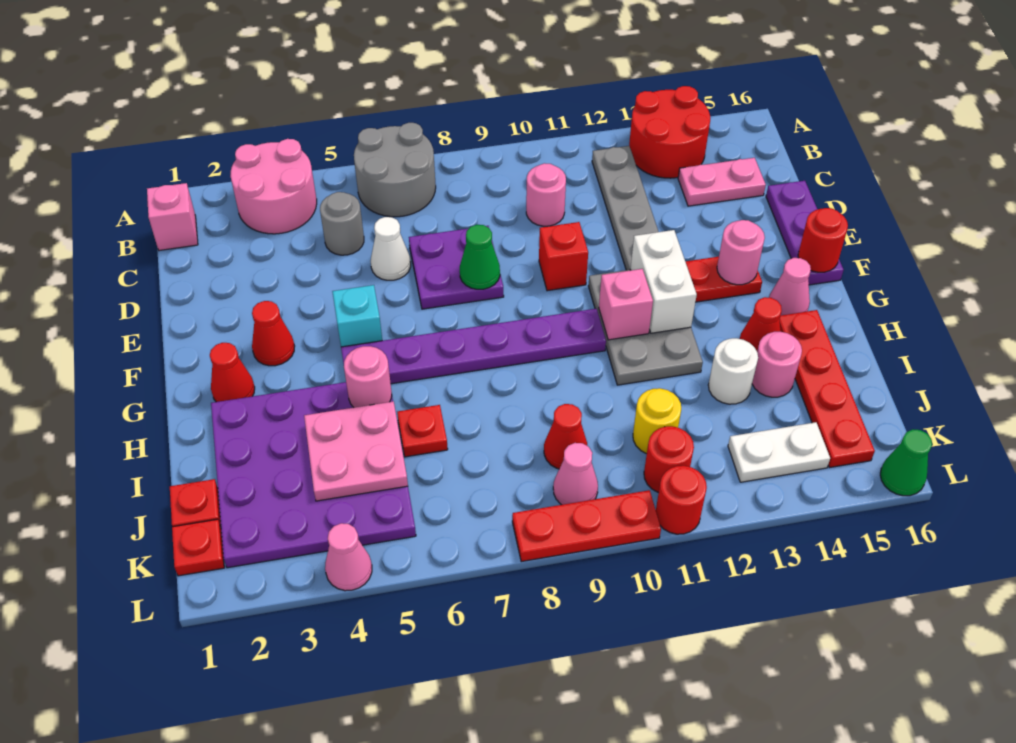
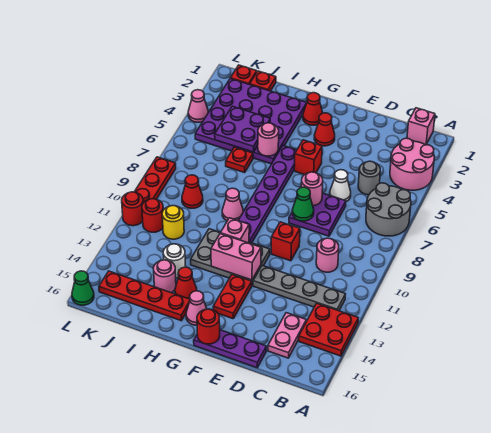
red 2x2 round brick [629,86,710,178] -> red 2x2 plate [299,303,358,356]
cyan 1x1 brick [332,285,382,347] -> red 1x1 brick [294,140,322,175]
white 1x2 brick [631,230,697,333] -> pink 1x2 brick [211,234,261,280]
pink 1x1 round brick [717,220,765,285] -> pink 1x1 round brick moved to [301,172,323,206]
pink 2x2 plate [304,401,408,501] -> purple 2x2 plate [215,106,270,152]
pink 1x1 cone [553,443,598,505] -> pink 1x1 cone moved to [222,188,243,221]
white 1x2 plate [728,422,830,482] -> none

